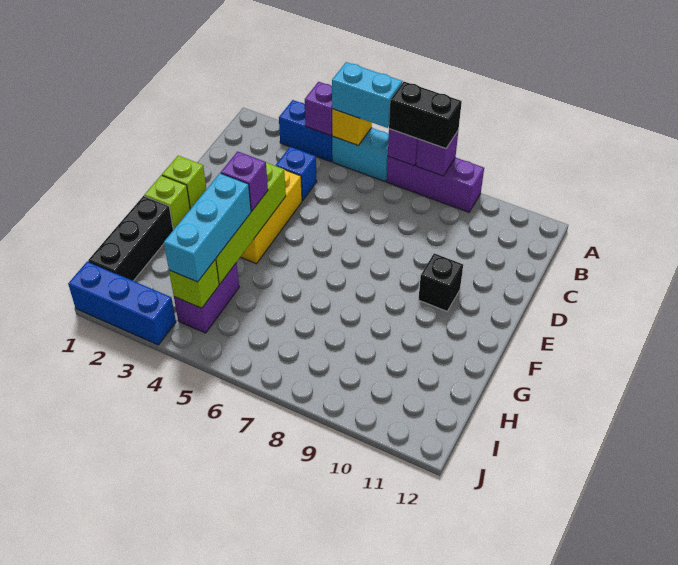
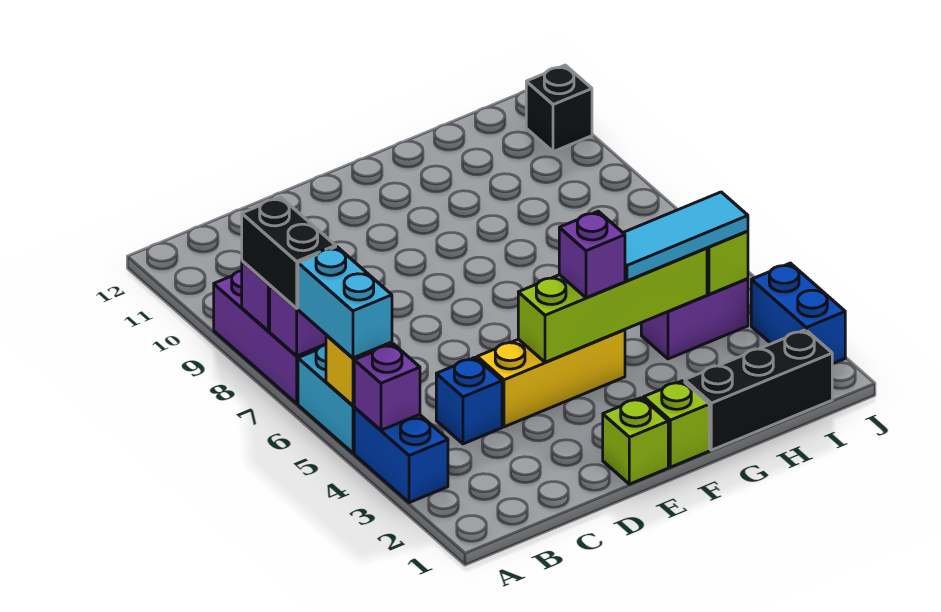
black 1x1 brick [418,253,463,311] -> black 1x1 brick moved to [526,65,592,152]
cyan 1x3 brick [164,173,251,282] -> cyan 1x3 tile [623,192,748,281]
blue 1x3 brick [68,261,176,345] -> blue 1x2 brick [751,263,845,364]

